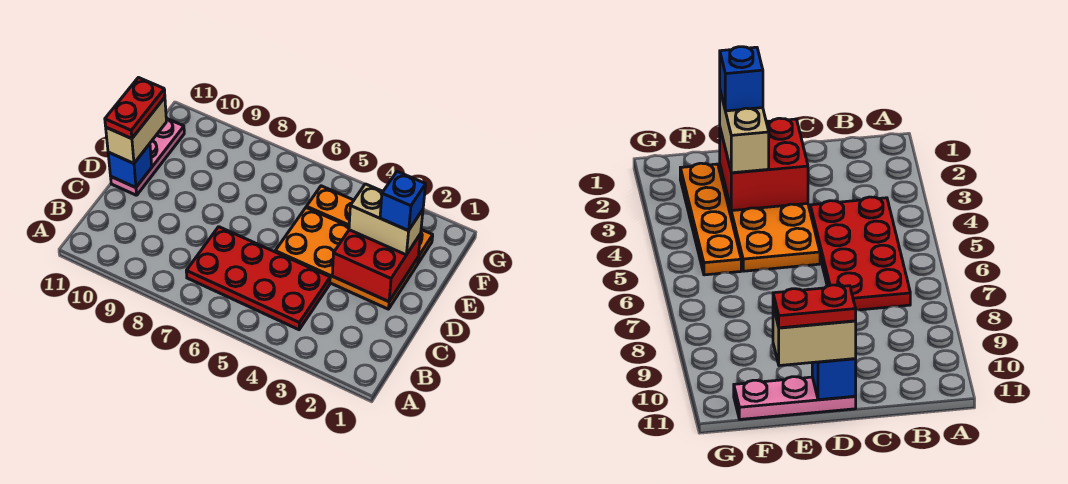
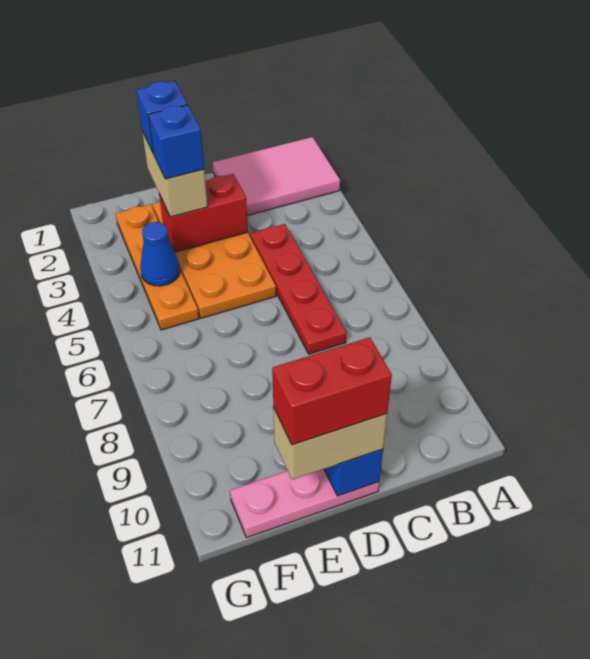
none -> pink 2x3 tile [213,137,340,216]
red 2x4 plate [186,227,330,330] -> red 1x4 plate [250,224,346,354]
red 2x2 brick [332,230,421,302] -> red 1x2 brick [159,174,248,252]
red 1x2 plate [105,78,165,139] -> red 1x2 brick [272,337,392,445]
none -> blue 1x1 brick [148,105,204,179]
none -> blue 1x1 cone [140,222,180,286]

